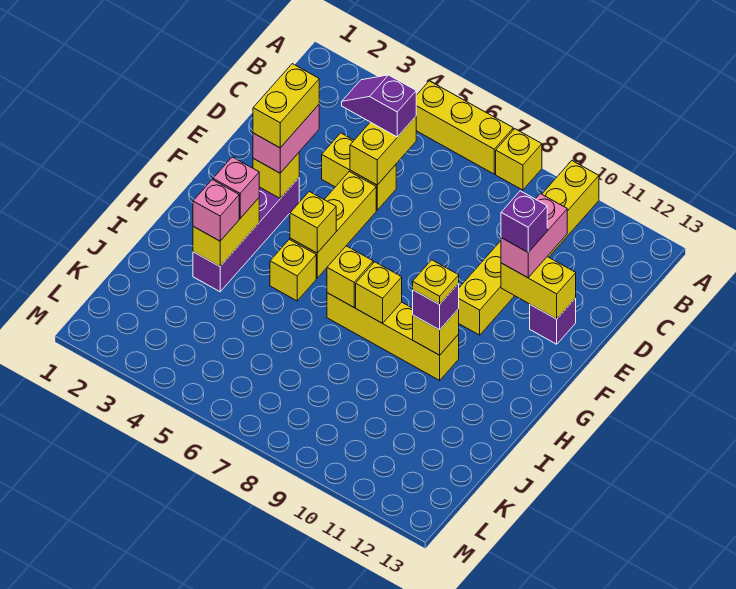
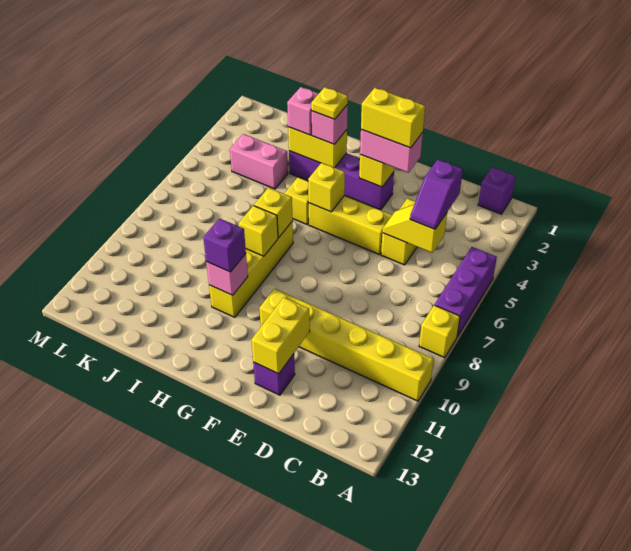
yellow 1x3 brick [416,81,513,174] -> purple 1x3 brick [435,247,497,337]
purple 1x2 slope [342,75,416,137] -> purple 1x2 slope turned to [410,160,463,229]
yellow 1x2 brick [350,117,416,185] -> yellow 1x2 slope [382,205,447,253]
pink 1x2 brick [501,194,567,278] -> pink 1x2 brick moved to [230,134,288,189]
purple 1x1 brick [501,191,547,252] -> purple 1x1 brick moved to [478,167,516,214]
yellow 1x1 brick [413,309,459,355] -> pink 1x1 brick [206,254,248,295]
yellow 1x1 plate [413,260,459,304] -> yellow 1x1 plate moved to [311,87,348,119]

